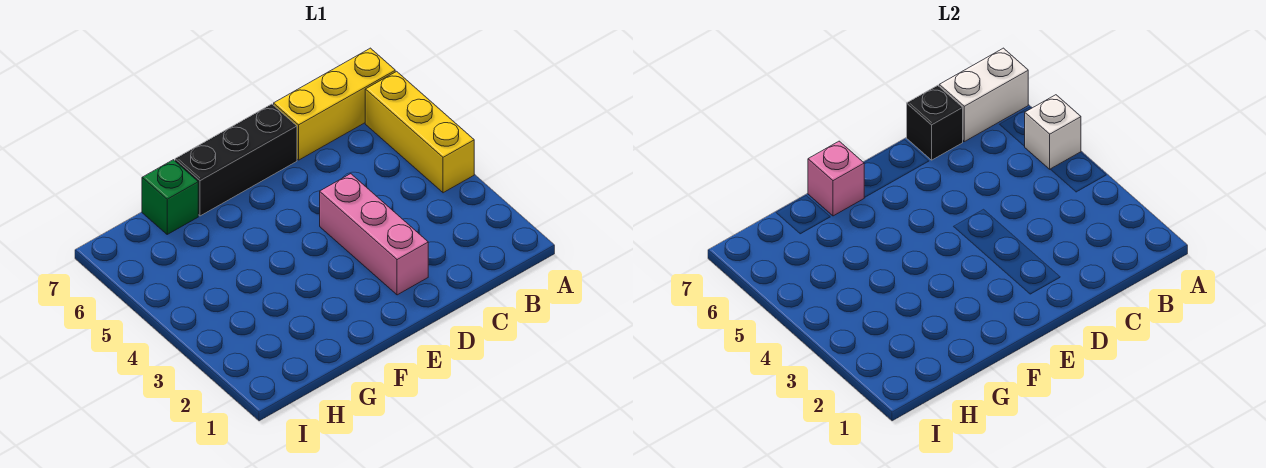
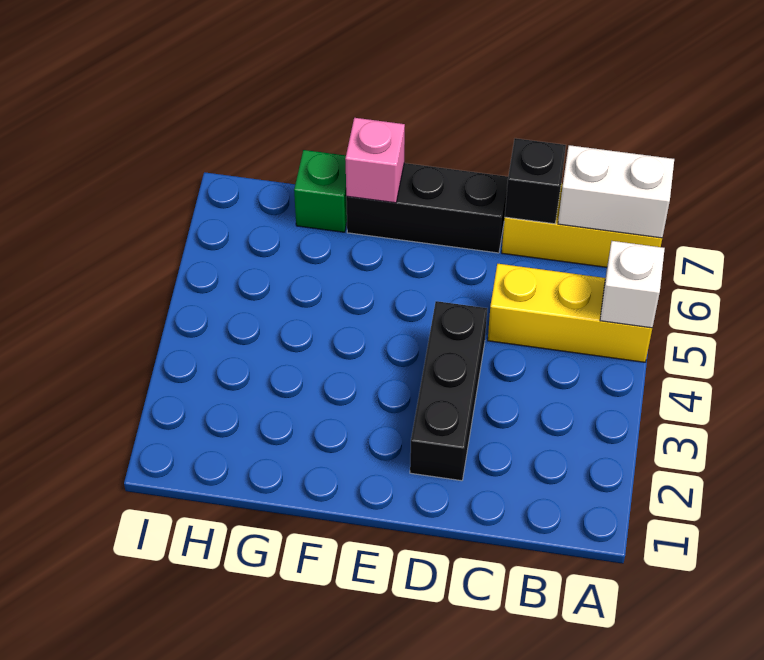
yellow 1x3 brick [365,71,474,193] -> yellow 1x3 brick turned to [488,264,652,362]
pink 1x3 brick [320,174,428,295] -> black 1x3 brick [410,301,487,481]

